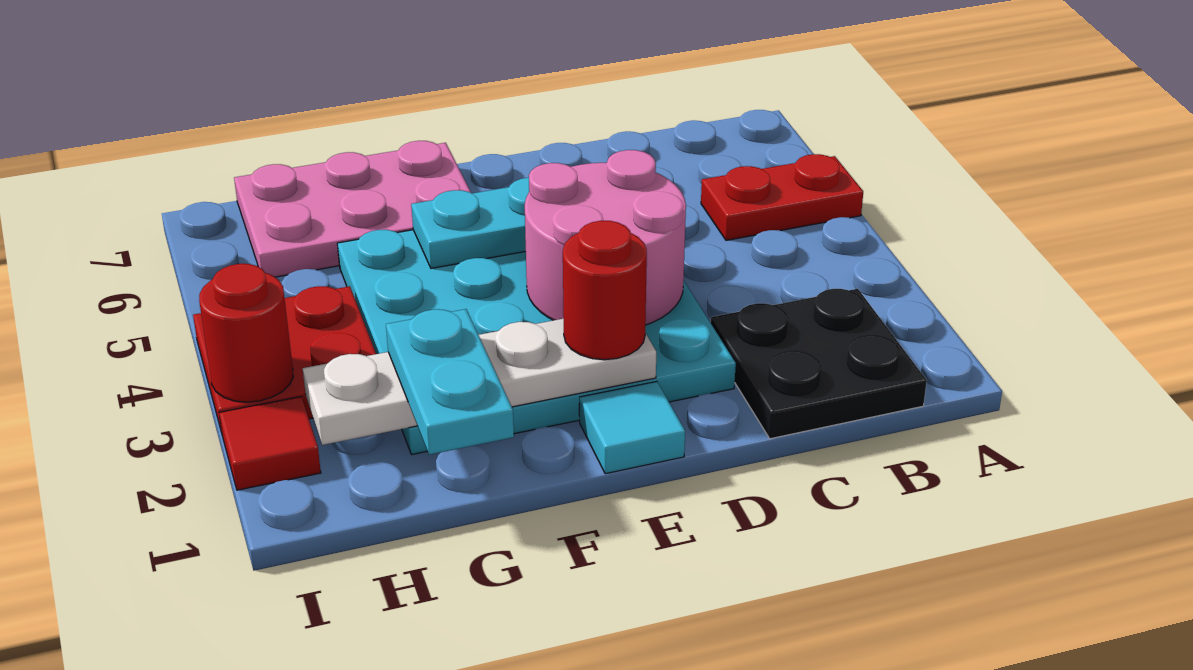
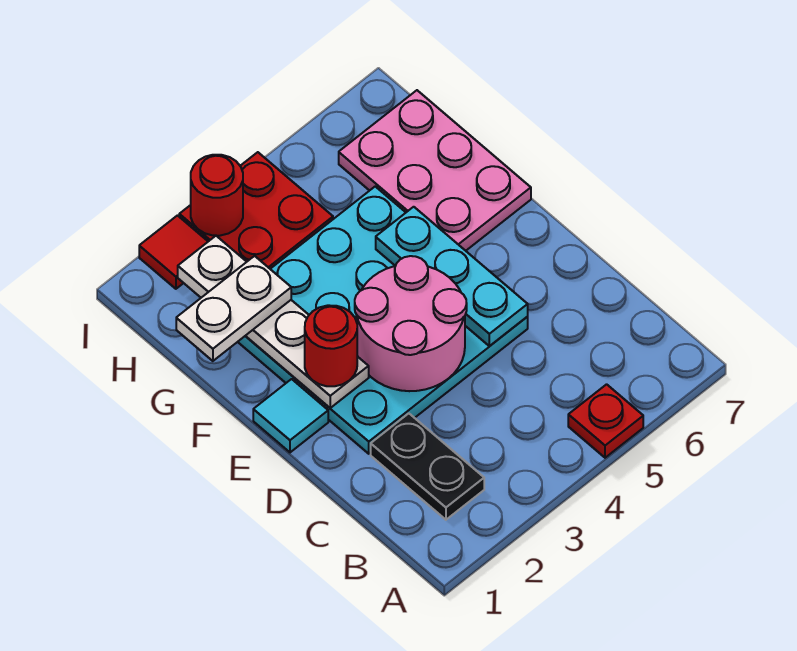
red 1x2 plate [701,154,863,240] -> red 1x1 plate [568,384,643,458]
black 2x2 plate [711,289,927,439] -> black 1x2 plate [371,414,484,520]
cyan 1x2 plate [386,309,514,455] -> white 1x2 plate [176,256,291,361]

